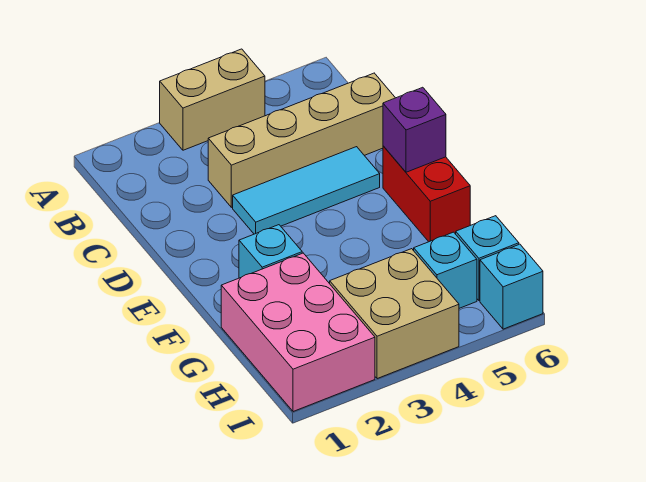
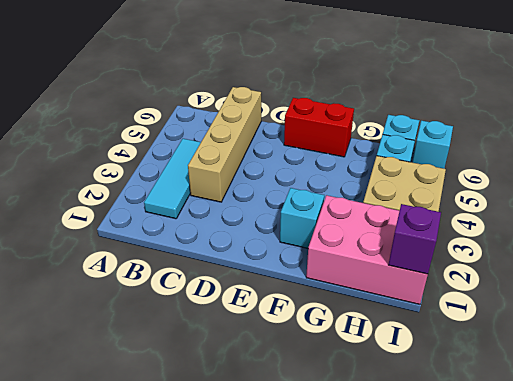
tan 1x2 brick [160,49,265,150] -> none
cyan 1x3 tile [233,147,380,234] -> cyan 1x3 tile moved to [144,139,201,219]
purple 1x1 brick [383,87,446,172] -> purple 1x1 brick moved to [388,204,441,274]

